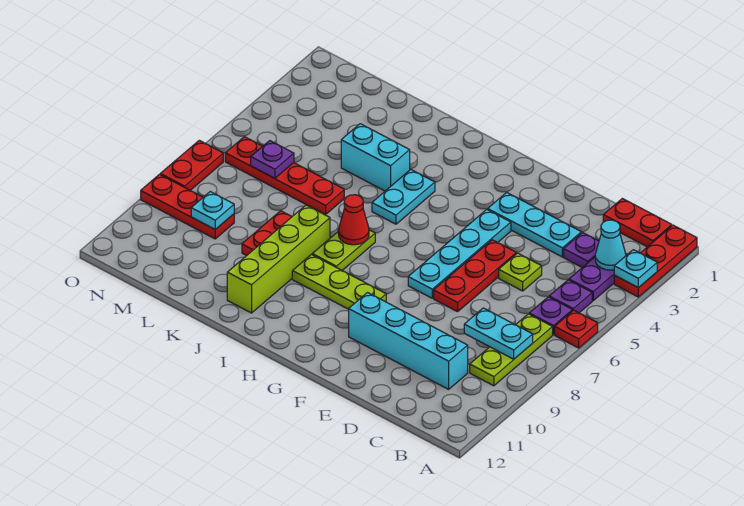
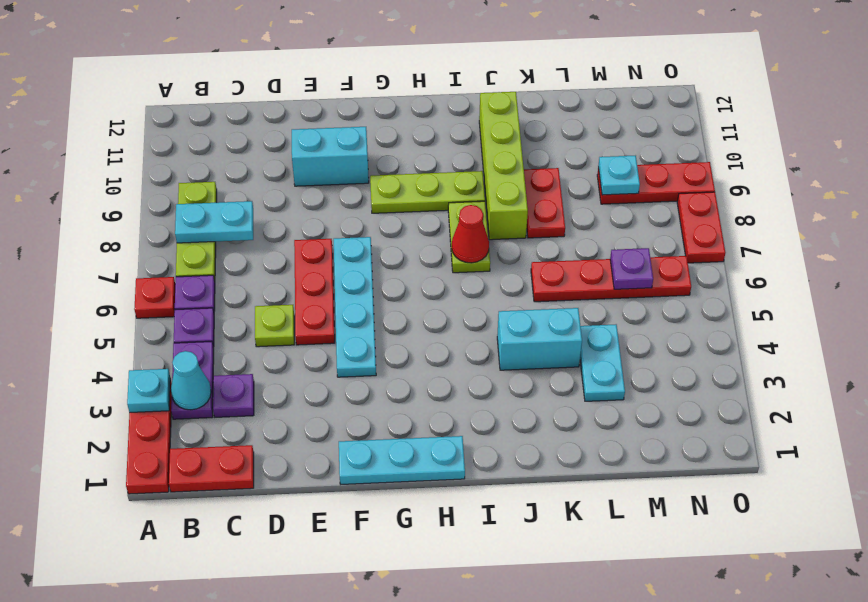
cyan 1x4 brick [349,293,468,389] -> cyan 1x2 brick [292,127,369,186]
cyan 1x3 plate [488,192,581,257] -> cyan 1x3 plate moved to [339,436,465,484]
cyan 1x2 plate [372,170,435,224] -> cyan 1x2 plate moved to [580,325,625,401]

